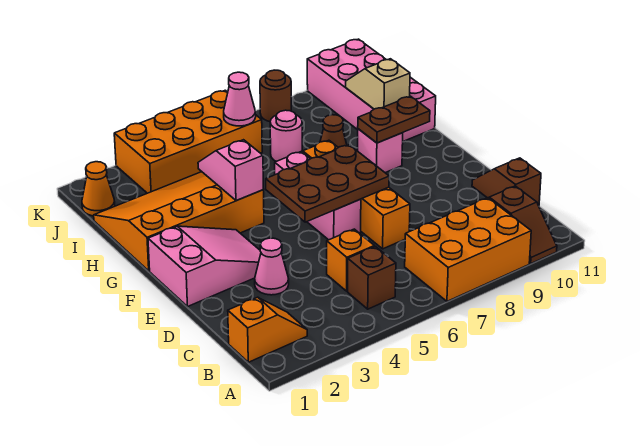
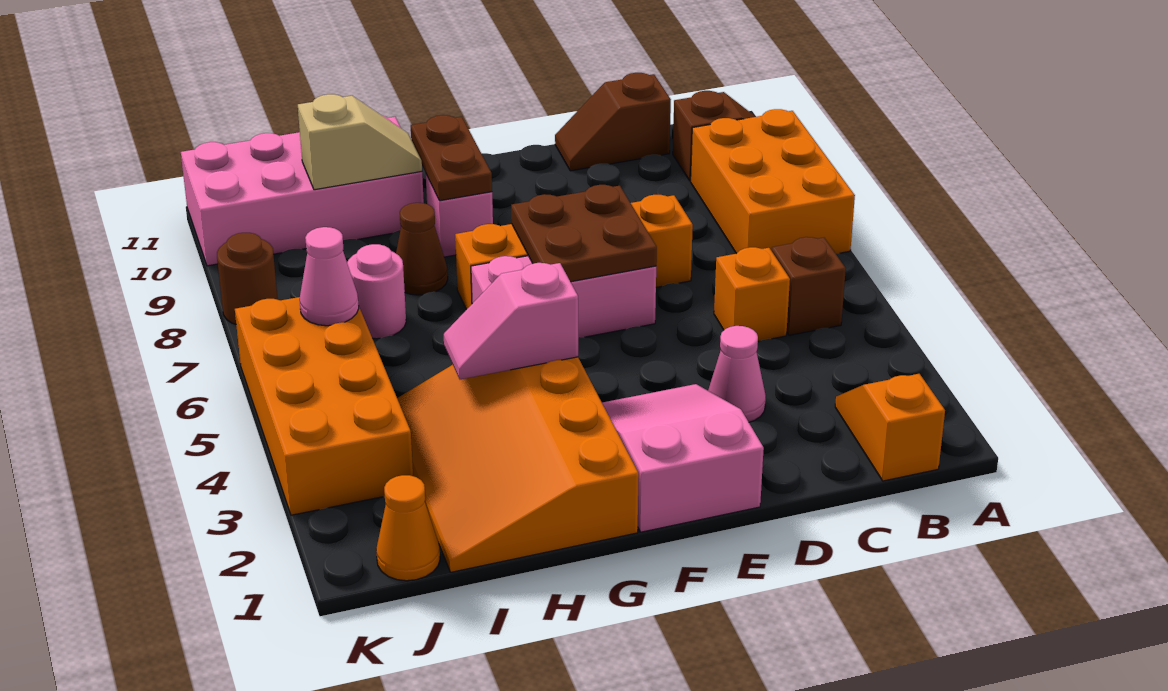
brown 2x3 plate [266,145,389,222] -> brown 2x2 plate [511,185,657,282]
tan 1x2 slope [345,59,410,109] -> tan 1x2 slope turned to [298,94,422,190]

